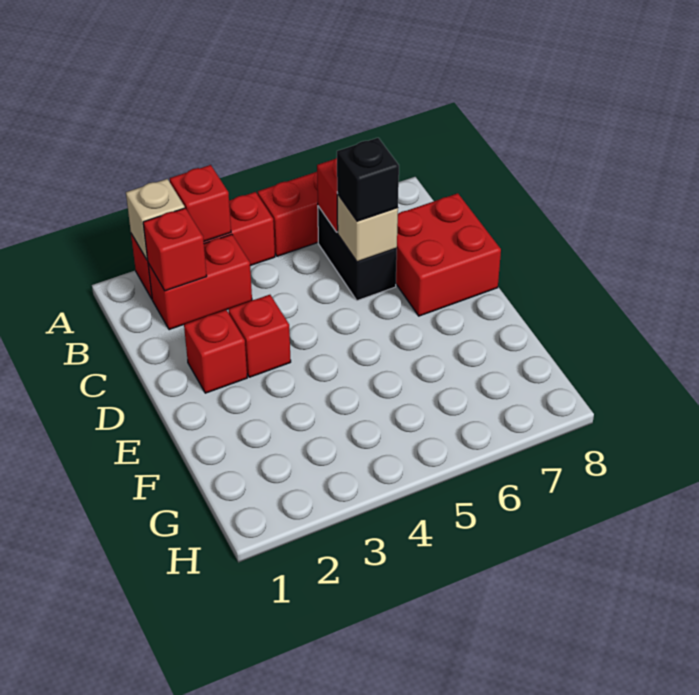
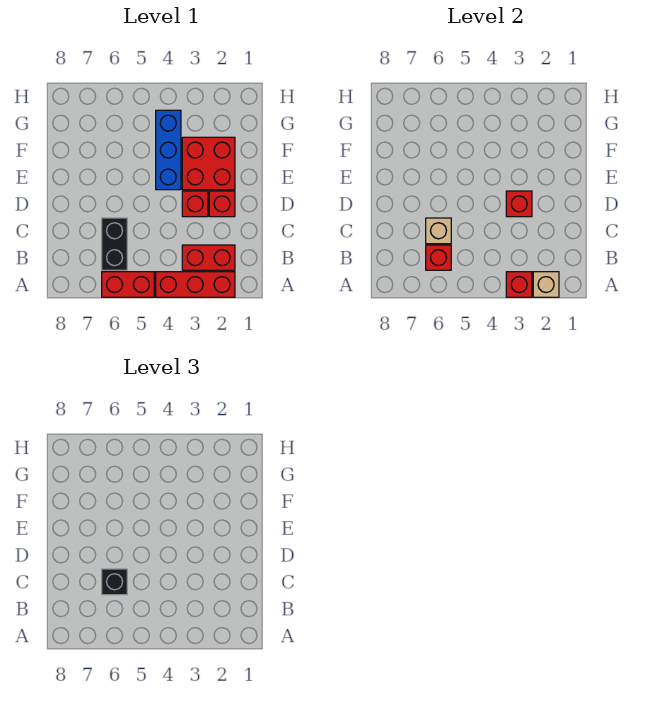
red 1x1 brick [143,208,207,291] -> red 1x1 brick moved to [506,191,532,217]
red 2x2 brick [396,193,501,316] -> red 2x2 brick moved to [182,137,235,190]
none -> blue 1x3 brick [156,110,181,190]

